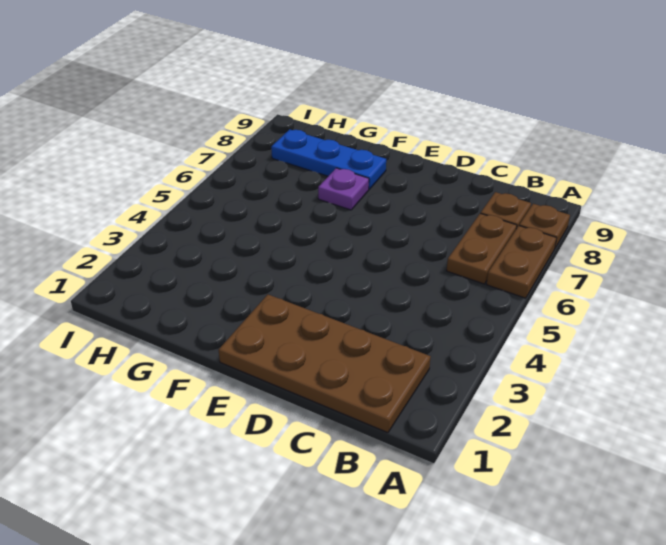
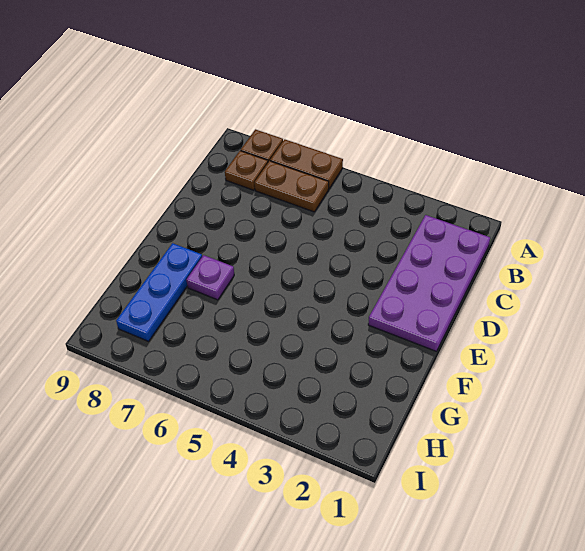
brown 2x4 plate [219,295,431,433] -> purple 2x4 plate [368,215,490,351]

